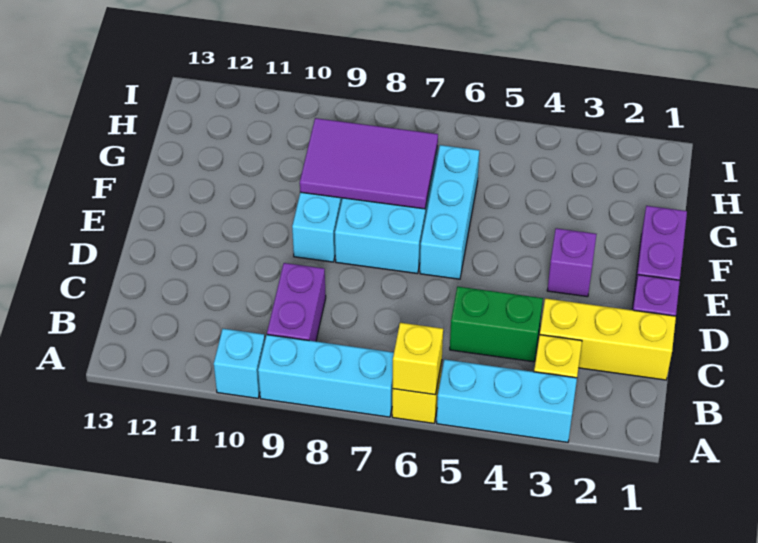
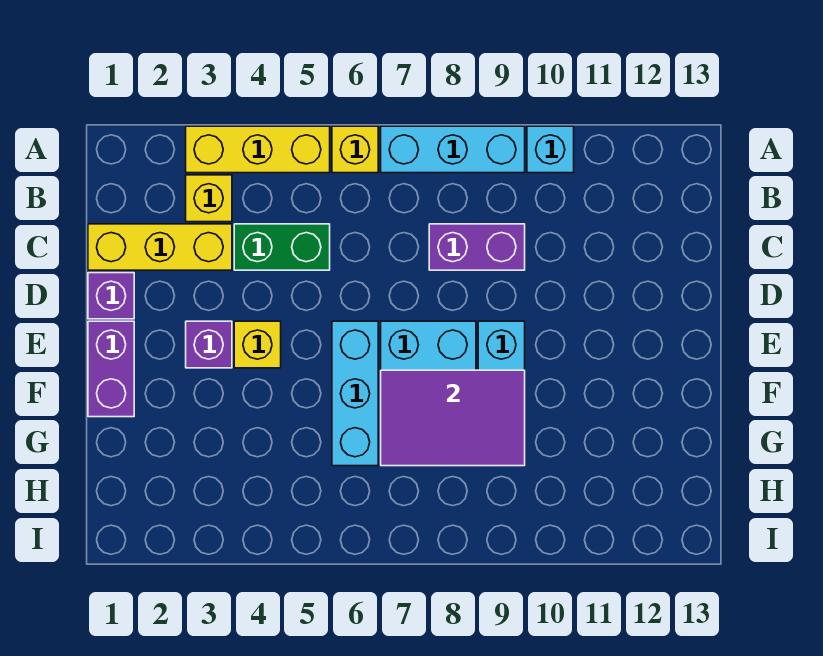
cyan 1x3 brick [437,359,577,442] -> yellow 1x3 brick [186,126,330,173]
yellow 1x1 brick [393,323,443,395] -> yellow 1x1 brick moved to [234,321,281,368]
purple 1x2 brick [267,263,326,341] -> purple 1x2 brick turned to [429,224,525,270]

